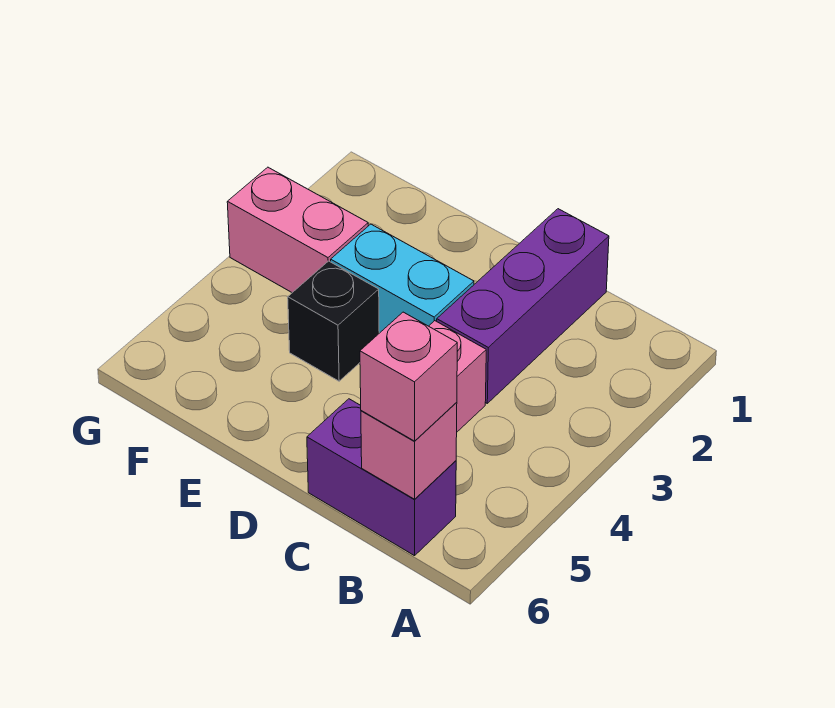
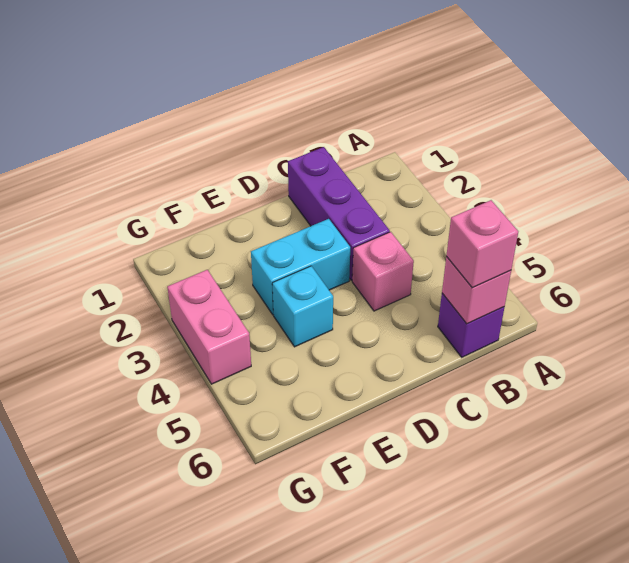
purple 1x2 brick [307,399,456,556] -> purple 1x1 brick [438,293,504,357]
black 1x1 brick [288,261,379,381] -> cyan 1x1 brick [272,266,333,347]
pink 1x2 brick [227,167,368,293] -> pink 1x2 brick turned to [167,270,251,384]

